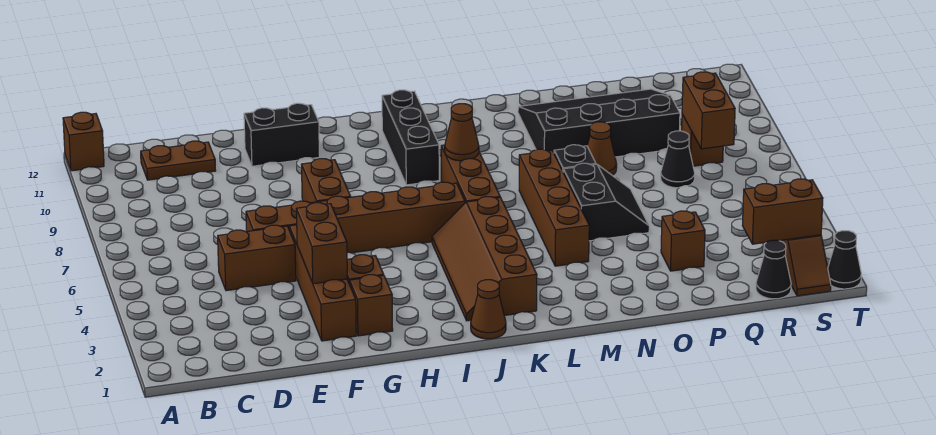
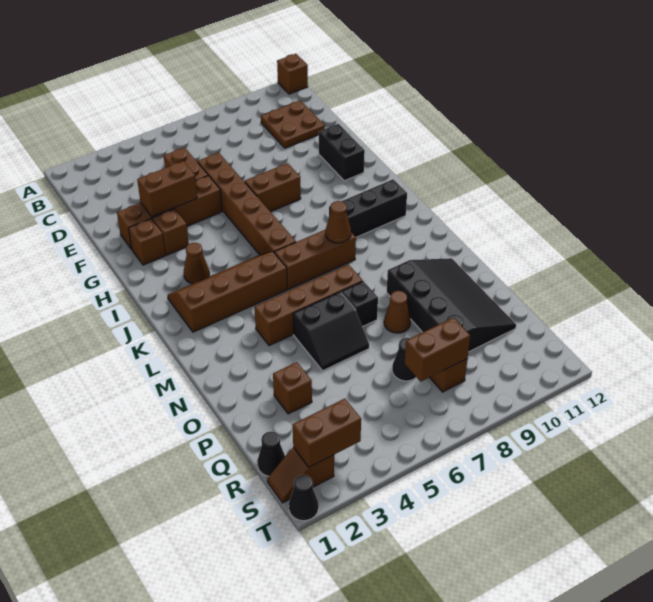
brown 1x2 plate [141,141,216,180] -> brown 2x2 plate [261,100,325,148]
brown 1x1 cone [471,280,506,339] -> brown 1x1 cone moved to [184,243,209,284]
brown 1x2 brick [742,179,823,244] -> brown 1x2 brick turned to [293,399,361,467]

